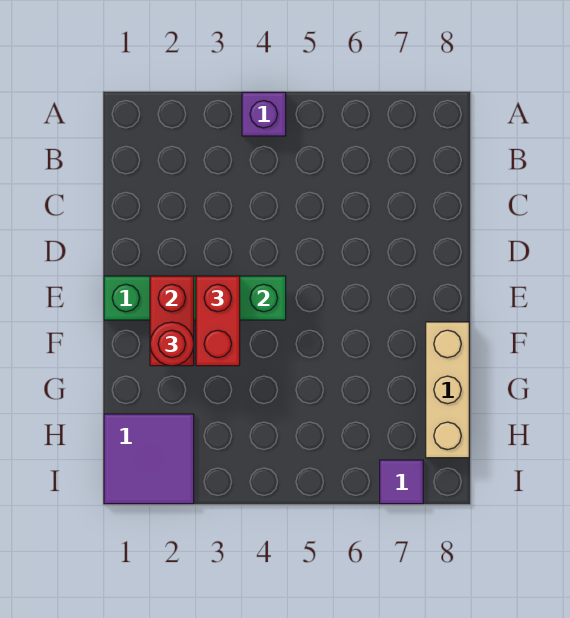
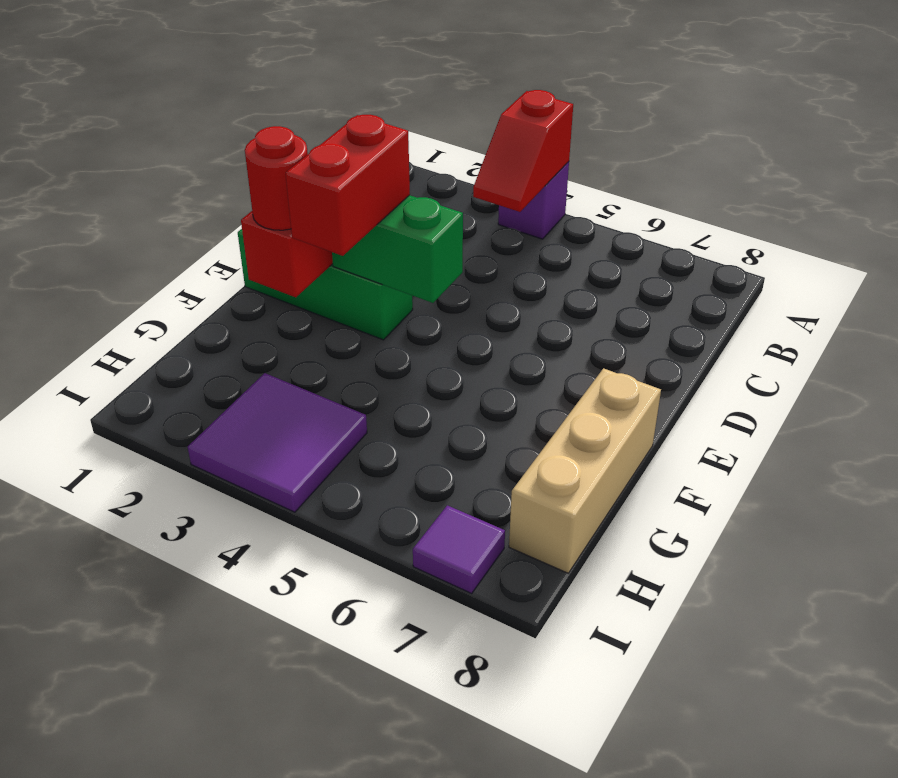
none -> red 1x2 slope [473,90,573,212]
purple 2x2 tile [104,414,194,504] -> purple 2x2 tile moved to [188,373,367,512]

